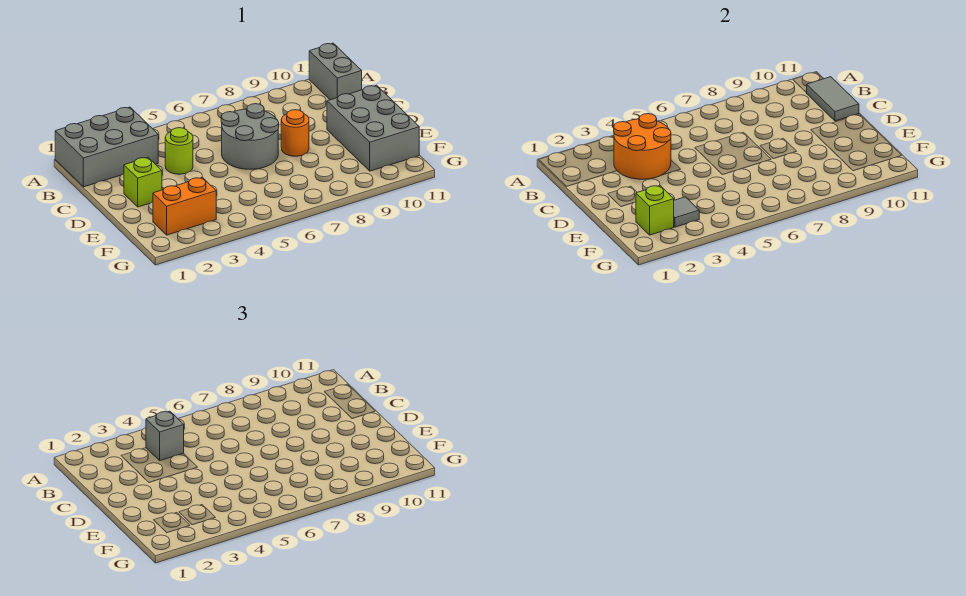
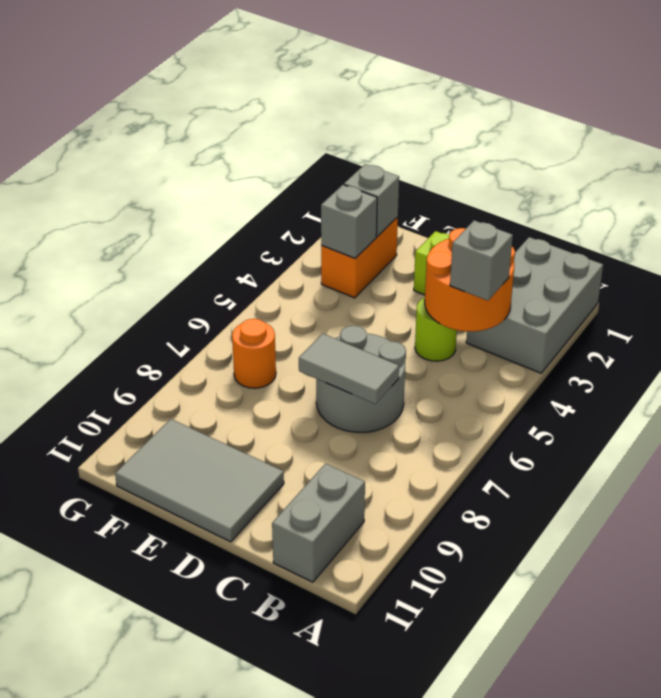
grey 1x2 brick [309,43,362,100] -> grey 1x2 brick turned to [272,463,365,582]
grey 1x2 tile [807,77,859,121] -> grey 1x2 tile moved to [299,333,399,404]
orange 1x1 round brick [281,110,309,156] -> orange 1x1 round brick moved to [232,319,276,388]
grey 2x3 brick [327,85,419,171] -> grey 2x3 tile [115,419,284,542]
lime 1x1 brick [636,185,674,235] -> grey 1x1 brick [344,164,399,237]
grey 1x1 tile [674,197,699,227] -> grey 1x1 brick [321,185,377,258]

